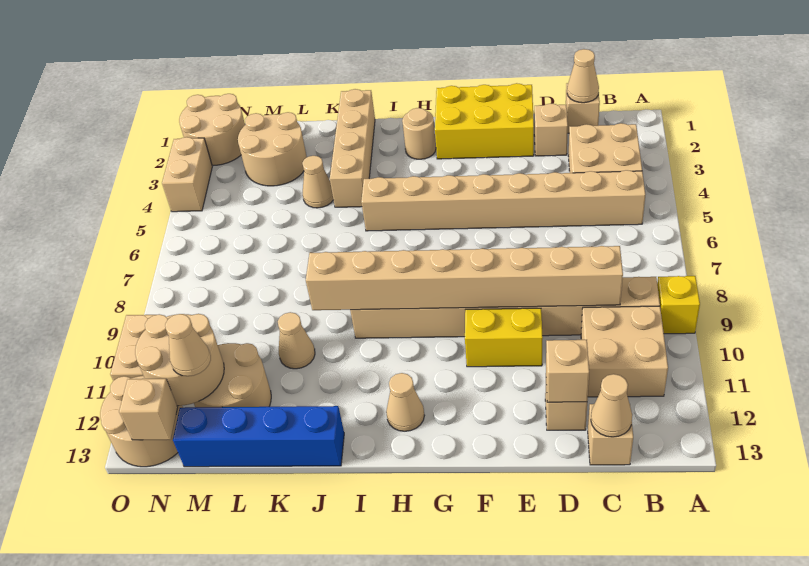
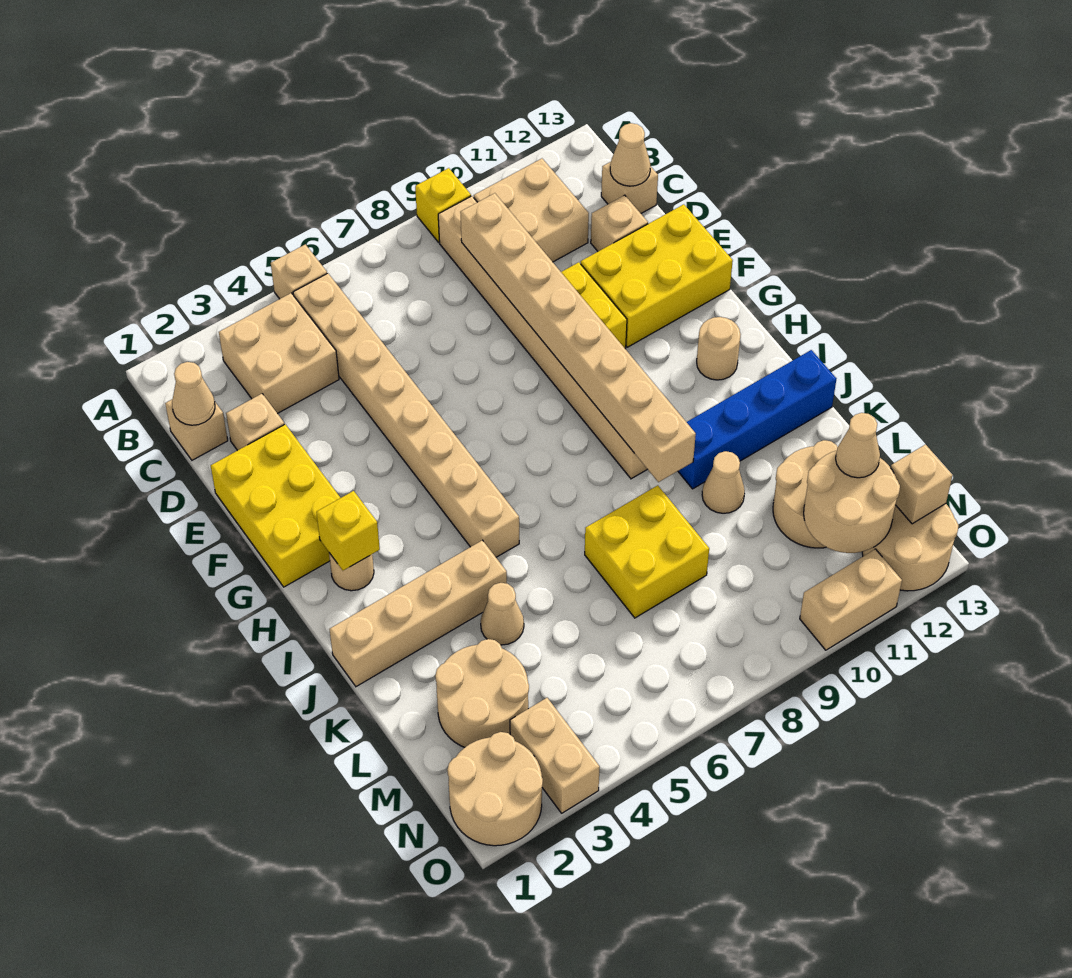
tan 1x1 brick [546,340,589,402] -> tan 1x1 brick moved to [271,244,327,299]
none -> yellow 2x3 brick [581,204,733,347]
none -> yellow 1x1 brick [316,491,380,571]
tan 1x1 cone [386,373,424,431] -> tan 1x1 round brick [697,317,741,380]
blue 1x4 brick [173,406,344,467] -> blue 1x4 brick turned to [678,350,836,489]
none -> yellow 2x2 brick [585,485,709,618]
tan 1x2 brick [162,137,212,212] -> tan 1x2 brick turned to [510,698,600,813]

